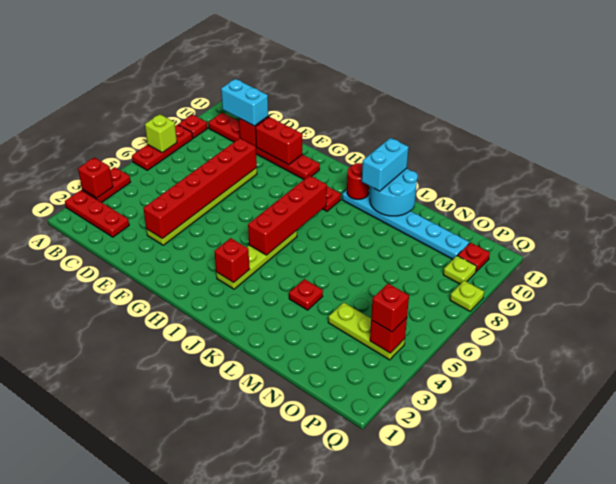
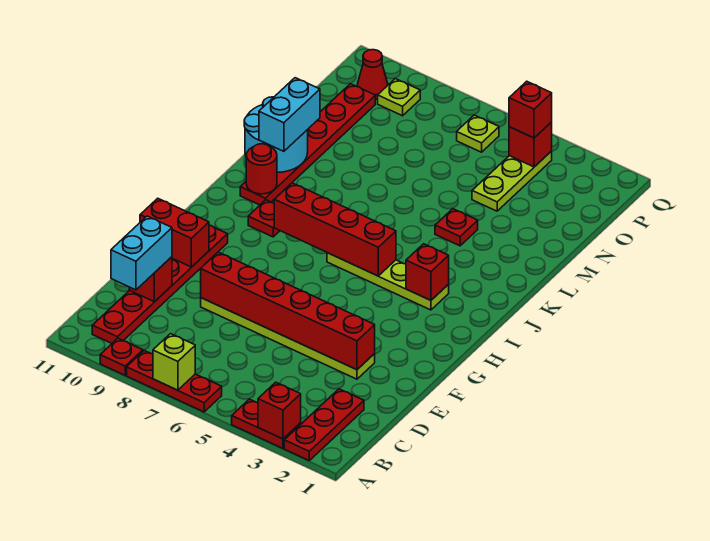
red 1x2 brick [255,117,302,165] -> red 1x2 brick turned to [140,198,209,267]
cyan 1x6 plate [342,190,469,259] -> red 1x6 plate [240,84,375,205]
cyan 1x2 brick [362,138,409,191] -> cyan 1x2 brick turned to [259,78,320,151]
red 1x1 plate [458,243,490,272] -> red 1x1 cone [357,50,388,99]
lime 1x1 plate [450,280,484,311] -> lime 1x1 plate moved to [457,115,499,152]

